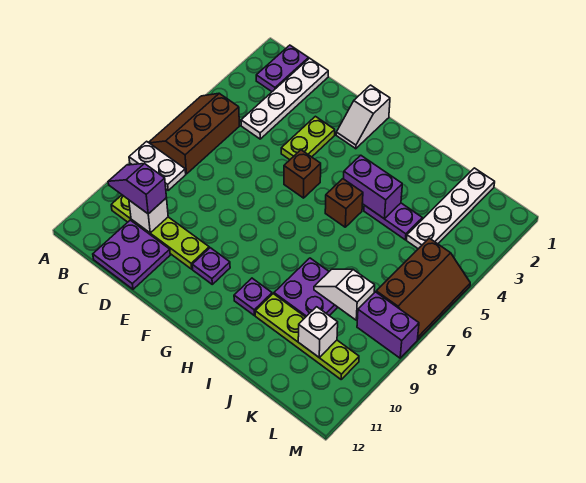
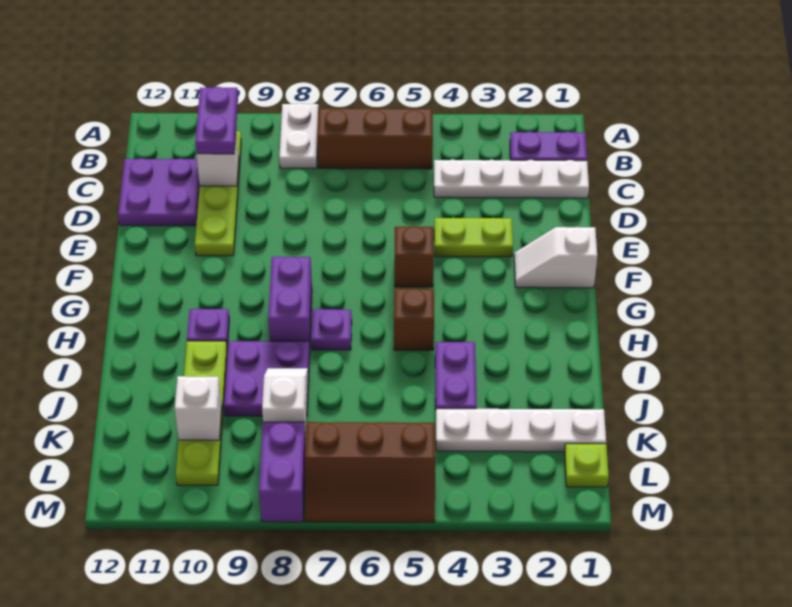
purple 1x2 slope [108,163,167,214] -> purple 1x2 plate [195,87,238,154]
purple 1x1 plate [192,248,230,284] -> purple 1x1 plate moved to [311,309,352,350]
purple 1x2 brick [344,155,402,219] -> purple 1x2 brick moved to [268,257,312,347]
none -> lime 1x1 plate [564,444,609,487]

